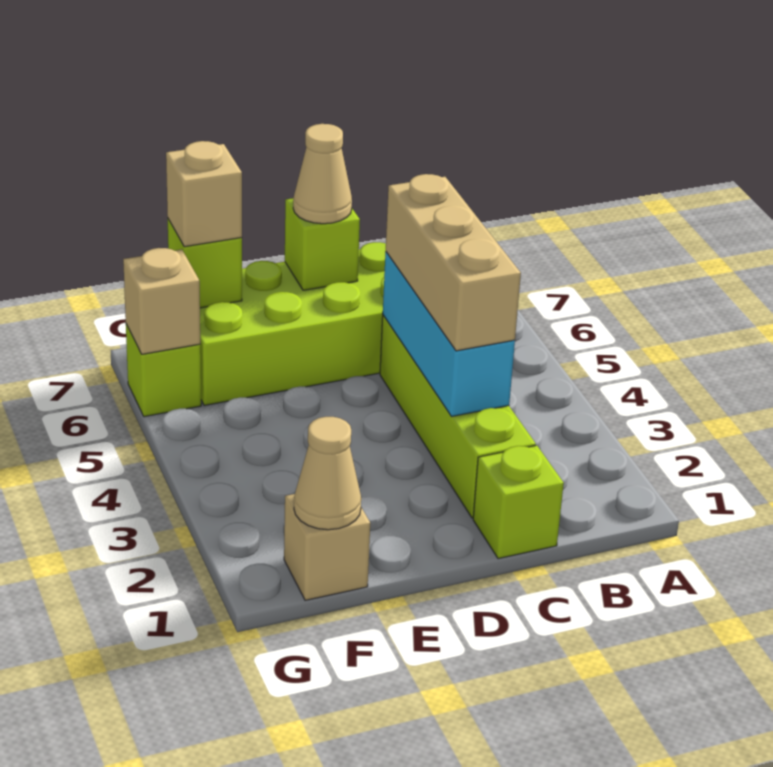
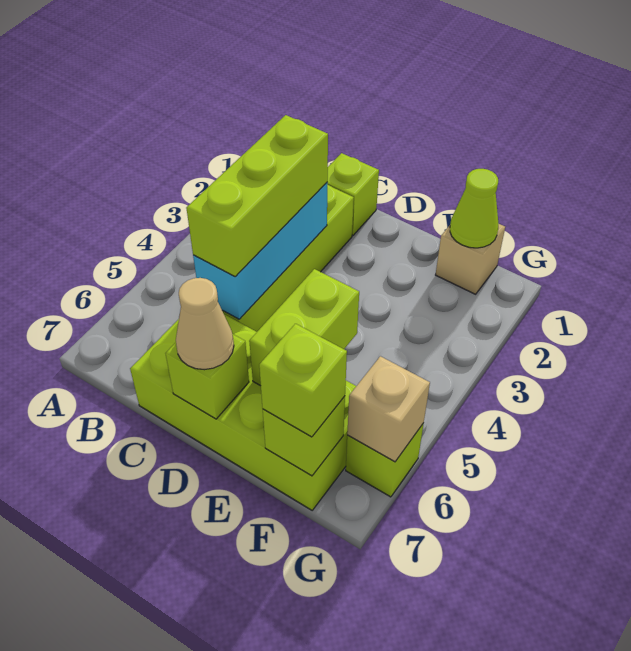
tan 1x3 brick [386,174,521,351] -> lime 1x3 brick [186,115,328,277]
none -> lime 1x2 brick [249,269,359,386]
tan 1x1 cone [294,417,361,530] -> lime 1x1 cone [450,169,498,248]
tan 1x1 brick [166,141,242,247] -> lime 1x1 brick [259,324,347,437]

